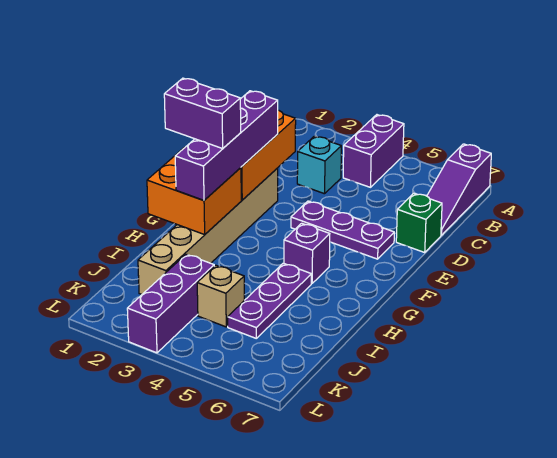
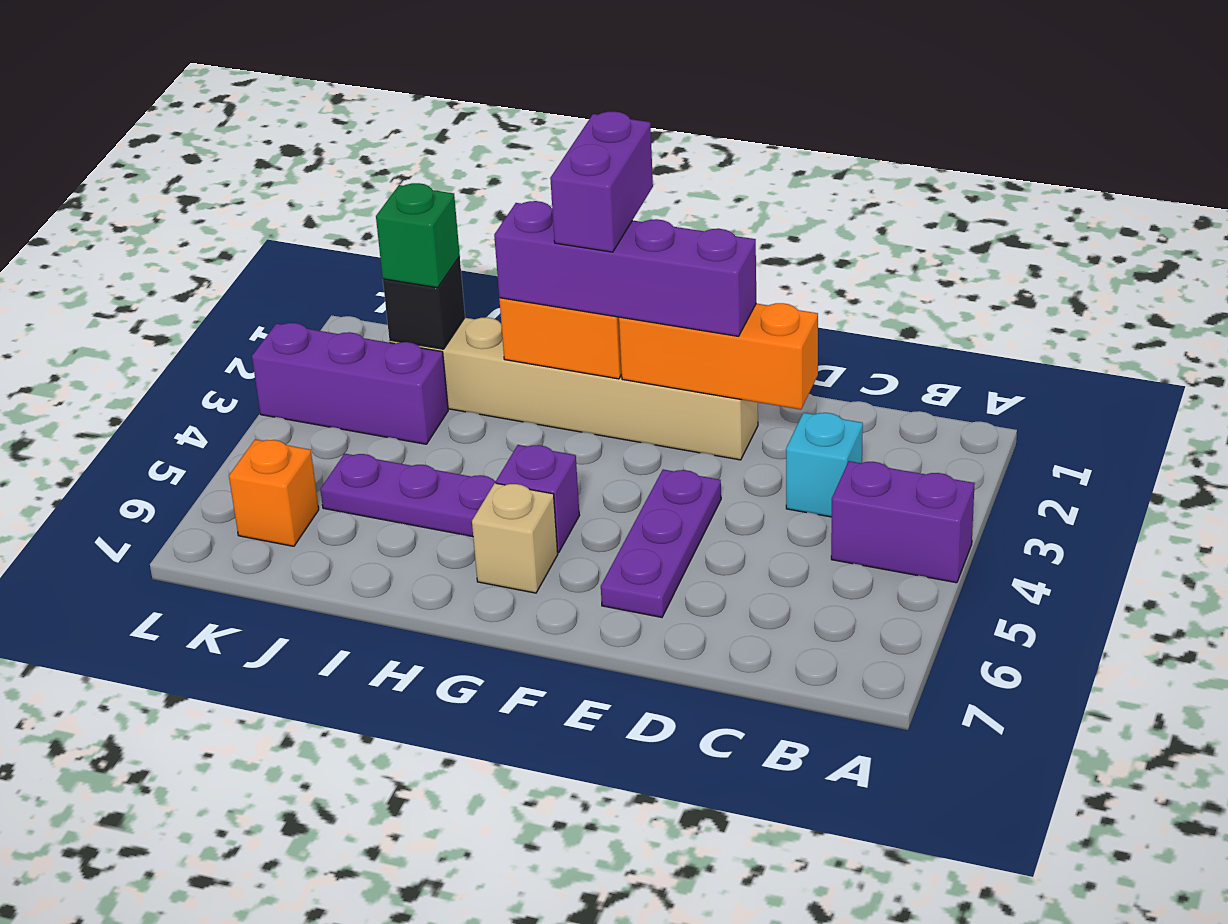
purple 1x3 slope [427,144,491,235] -> none
green 1x1 brick [396,193,442,252] -> green 1x1 brick moved to [376,183,460,288]
none -> black 1x1 brick [383,256,465,349]
tan 1x1 brick [197,265,244,327] -> tan 1x1 brick moved to [472,483,558,593]
none -> orange 1x1 brick [229,440,319,546]

